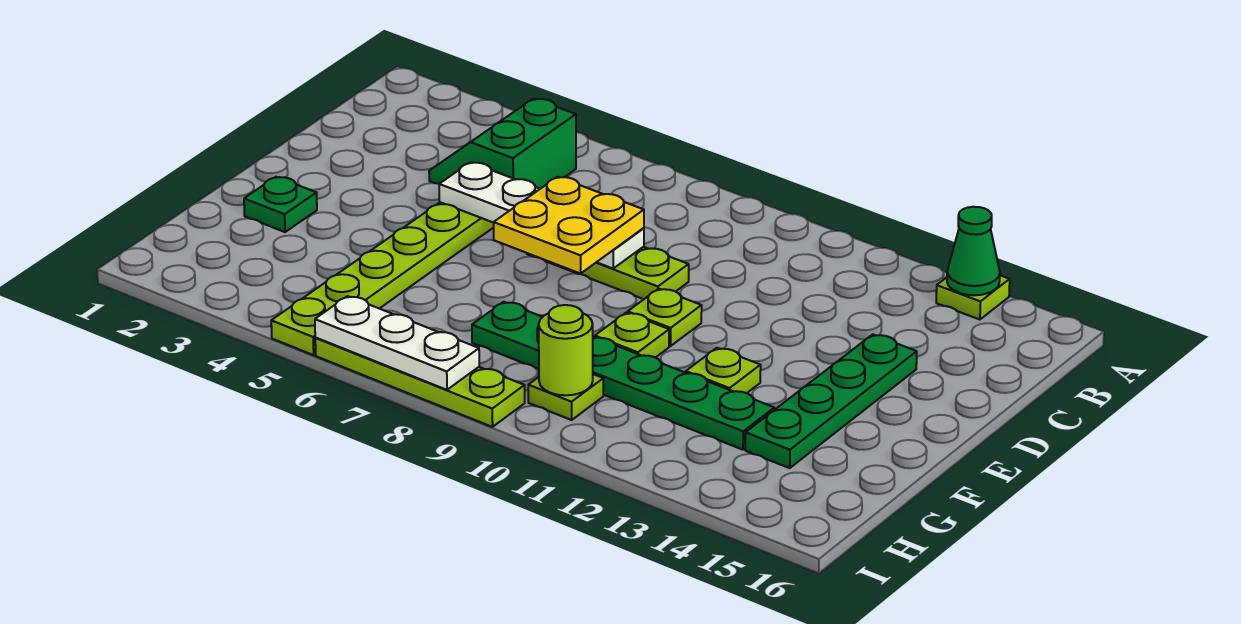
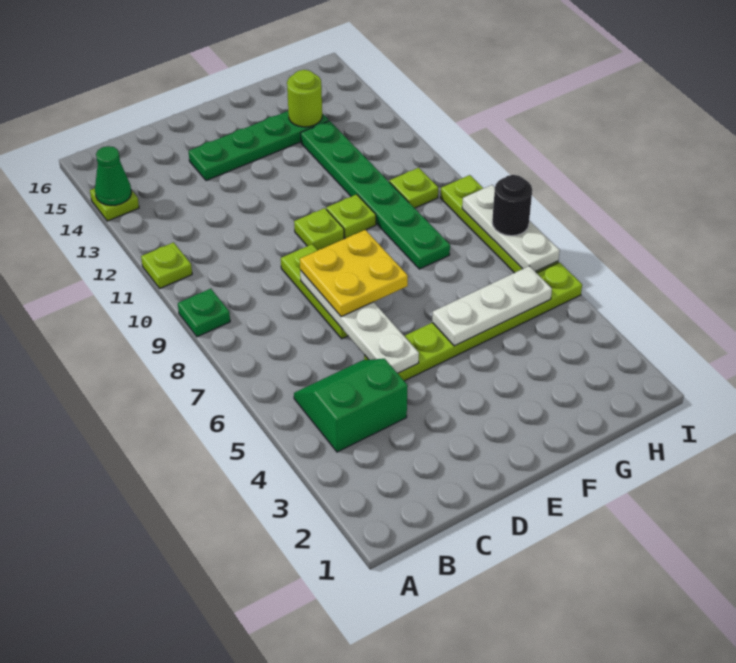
green 2x2 slope [429,98,576,189] -> green 2x2 slope turned to [294,359,408,452]
green 1x1 plate [244,177,317,232] -> green 1x1 plate moved to [178,289,230,337]
none -> white 1x3 plate [432,266,552,346]
lime 1x1 plate [686,348,761,393] -> lime 1x1 plate moved to [141,242,192,288]
lime 1x1 round brick [539,305,593,395] -> lime 1x1 round brick moved to [287,70,322,127]
none -> black 1x1 round brick [492,175,532,236]

